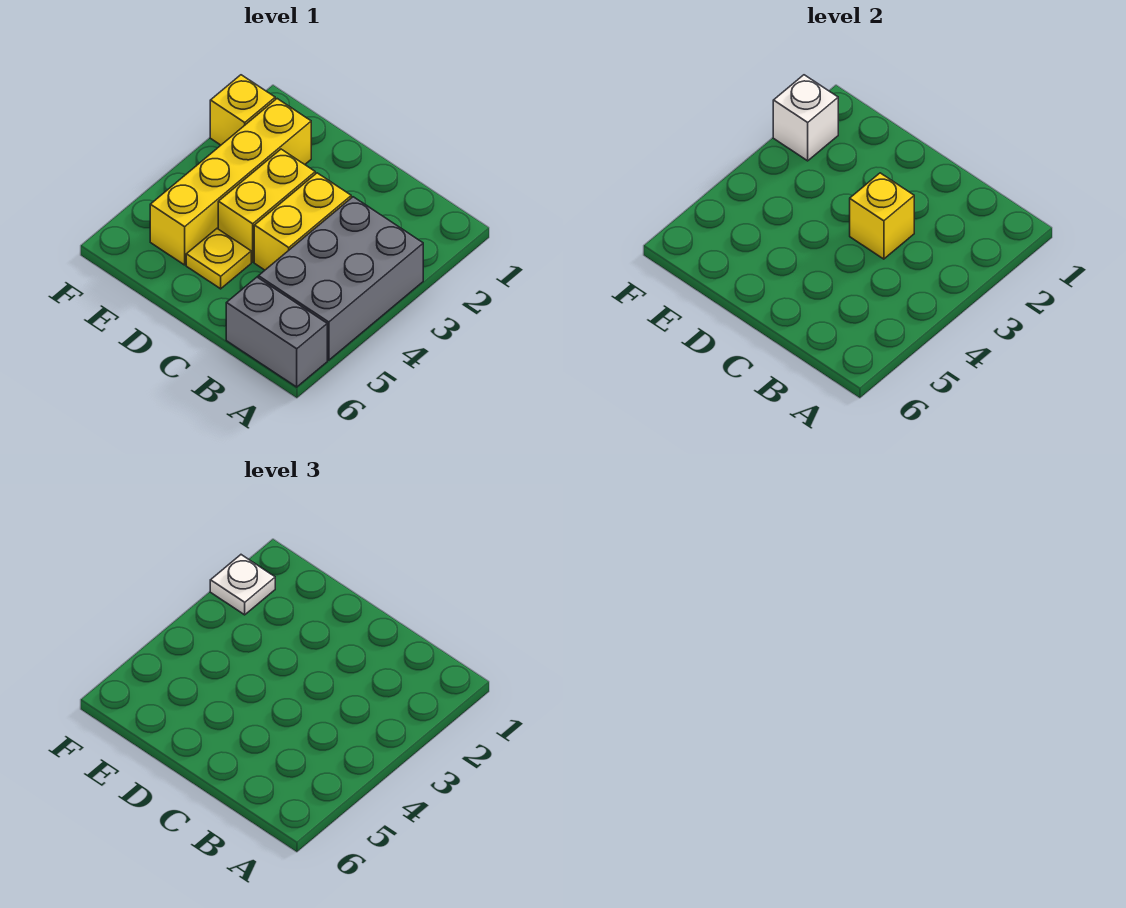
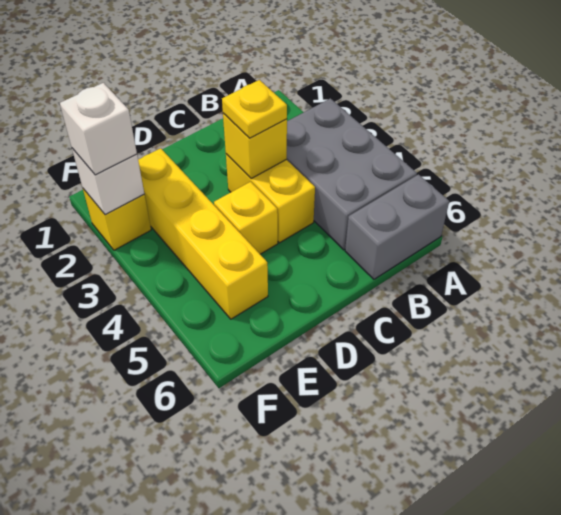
yellow 1x2 brick [218,149,315,262] -> yellow 1x1 brick [214,182,278,254]
yellow 1x1 plate [186,229,251,289] -> yellow 1x1 plate moved to [222,80,287,138]
white 1x1 plate [210,555,275,615] -> white 1x1 brick [60,83,137,175]

